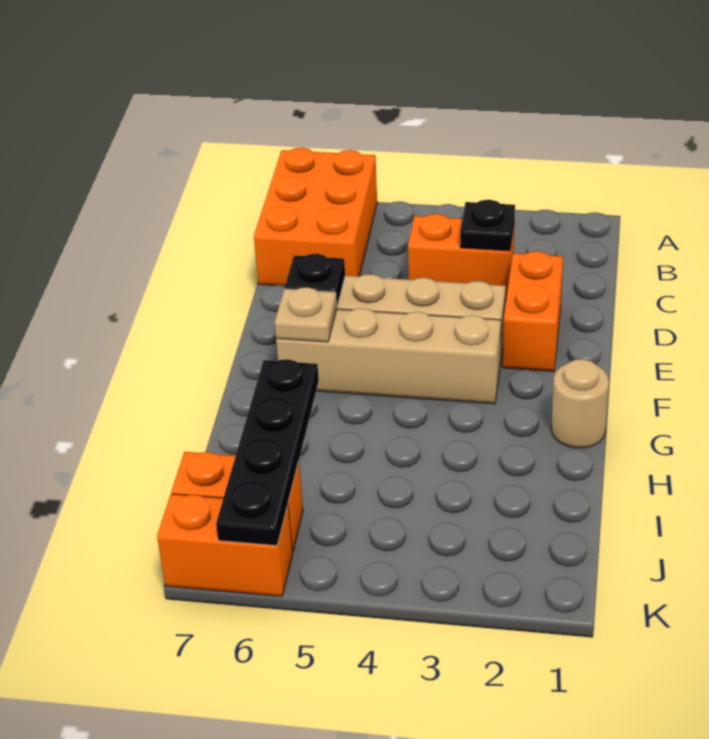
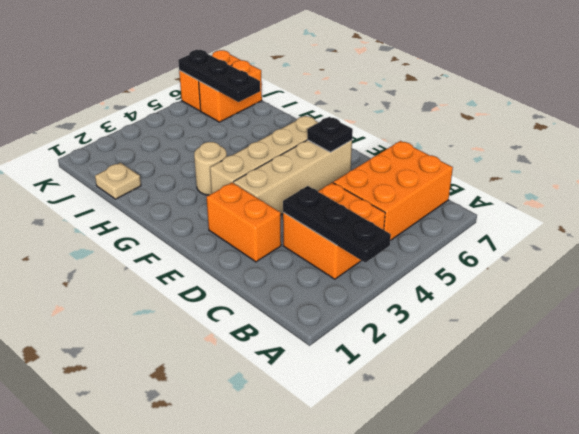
orange 2x3 brick [254,148,377,286] -> orange 2x3 brick turned to [333,141,453,241]
orange 1x2 brick [408,214,515,300] -> orange 2x2 brick [283,182,385,279]
black 1x1 plate [460,200,515,251] -> black 1x3 plate [283,186,391,263]
tan 1x1 plate [275,287,337,342] -> tan 1x1 plate moved to [95,163,141,199]
tan 1x1 round brick [551,359,609,448] -> tan 1x1 round brick moved to [194,142,227,195]
black 1x4 plate [216,359,319,546] -> black 1x3 plate [178,50,260,102]

